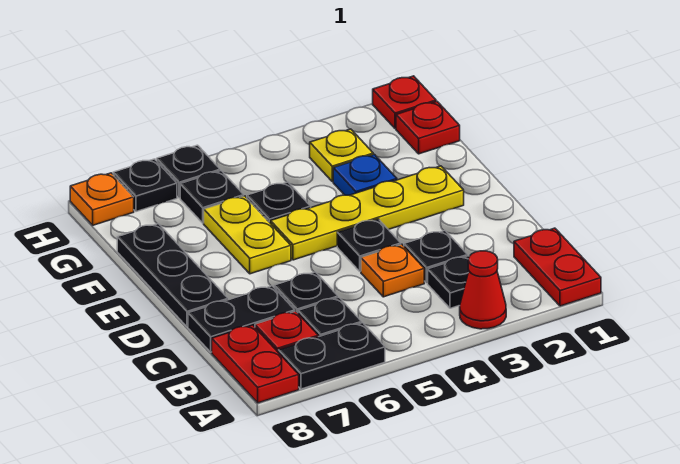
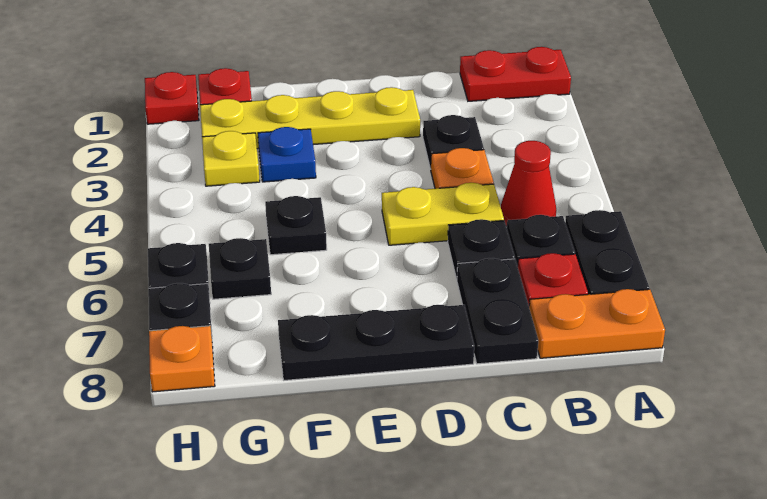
red 1x1 cone [460,251,506,329] -> red 1x1 cone moved to [501,141,556,226]
red 1x2 plate [212,325,299,403] -> orange 1x2 plate [529,289,665,358]
black 1x1 plate [428,256,469,308] -> none
black 1x1 plate [337,219,401,271] -> none
yellow 1x4 plate [271,166,464,260] -> yellow 1x4 plate turned to [200,87,420,149]
yellow 1x2 plate [204,196,291,274] -> yellow 1x2 plate moved to [382,183,504,245]

